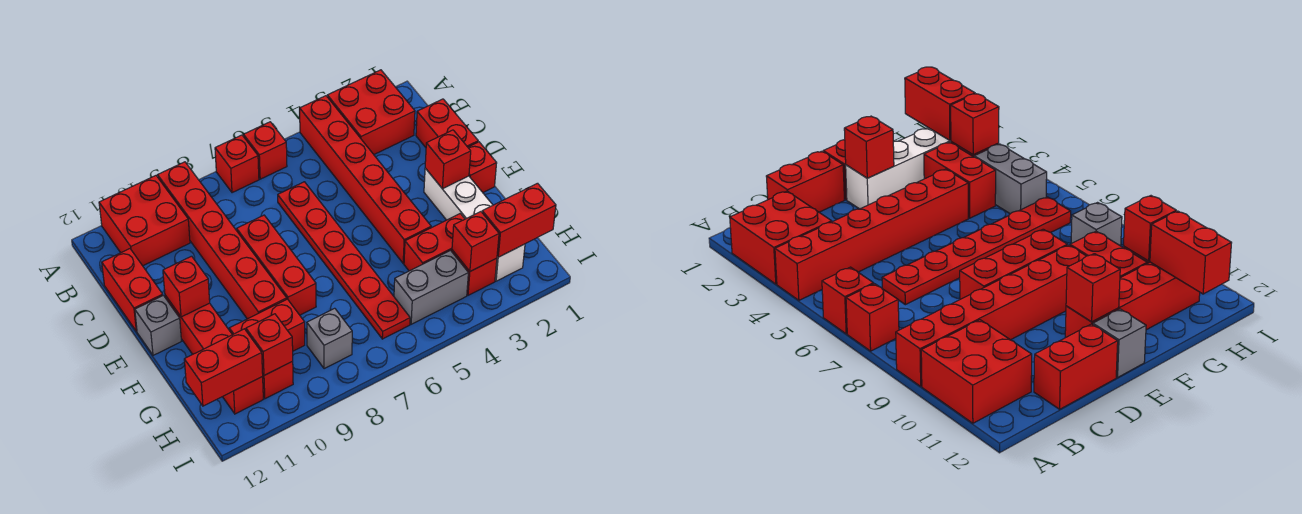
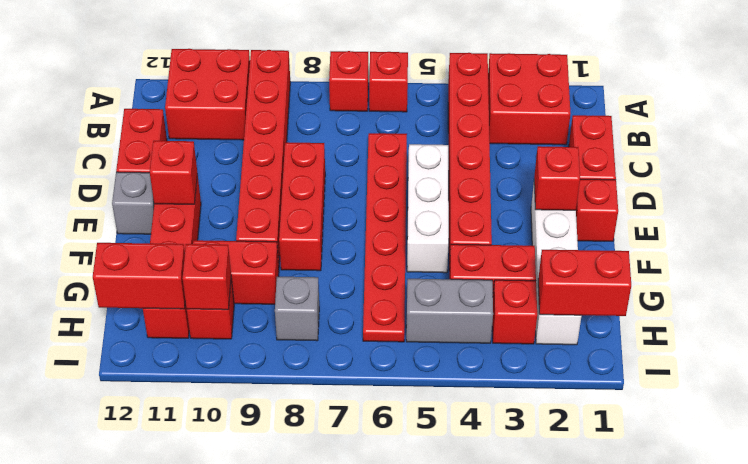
none -> white 1x3 brick [407,144,449,273]
red 1x1 brick [452,212,499,271] -> none

